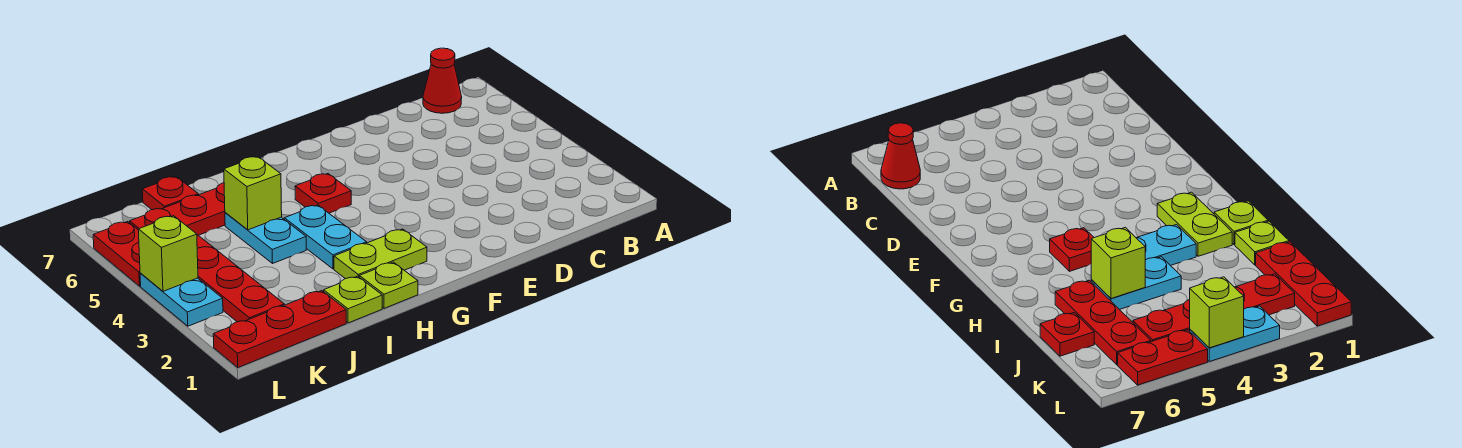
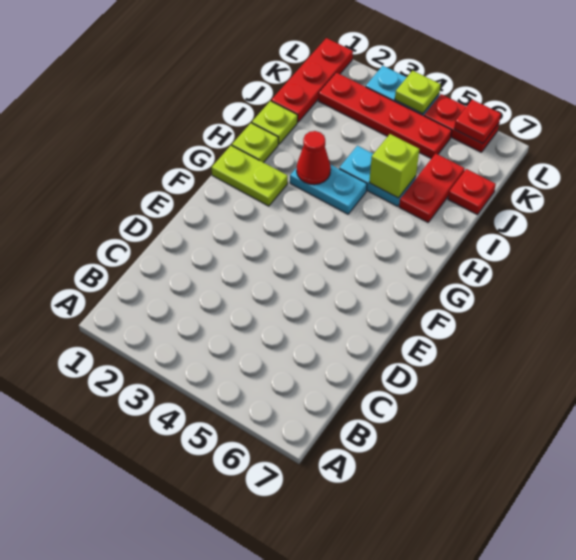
red 1x1 cone [423,48,462,113] -> red 1x1 cone moved to [297,131,331,185]
lime 1x2 plate [334,229,427,279] -> lime 1x2 plate turned to [212,145,288,206]
red 1x1 plate [295,174,351,213] -> red 1x1 plate moved to [454,100,501,144]
red 1x3 plate [130,183,225,235] -> red 1x2 plate [399,154,465,222]
lime 1x1 brick [138,216,198,291] -> lime 1x1 plate [395,71,441,114]

